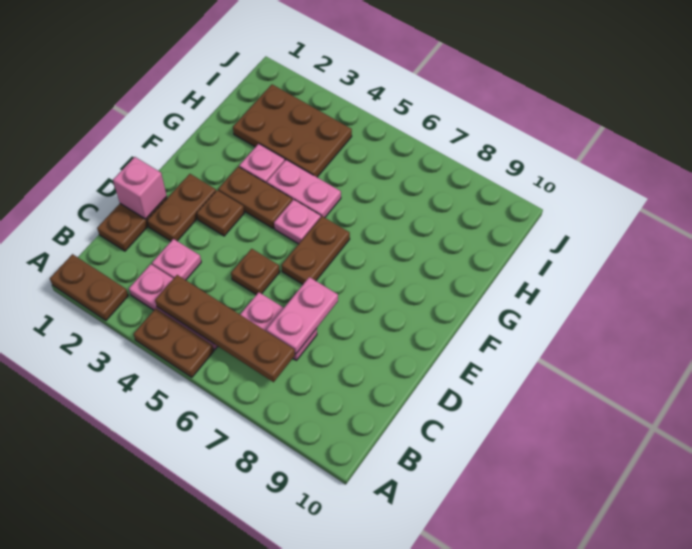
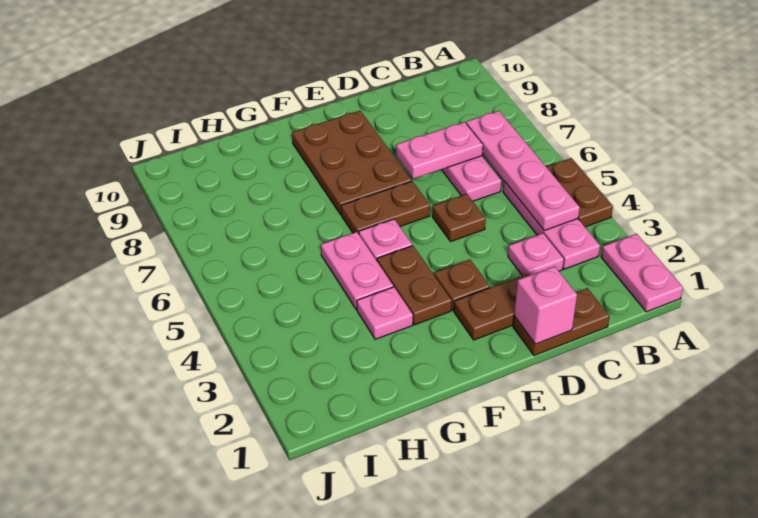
brown 1x2 plate [50,254,128,320] -> pink 1x2 plate [601,234,683,312]
brown 1x4 plate [155,275,295,382] -> pink 1x4 plate [466,111,580,230]
brown 2x3 plate [233,85,352,177] -> brown 2x3 plate moved to [292,111,412,215]

